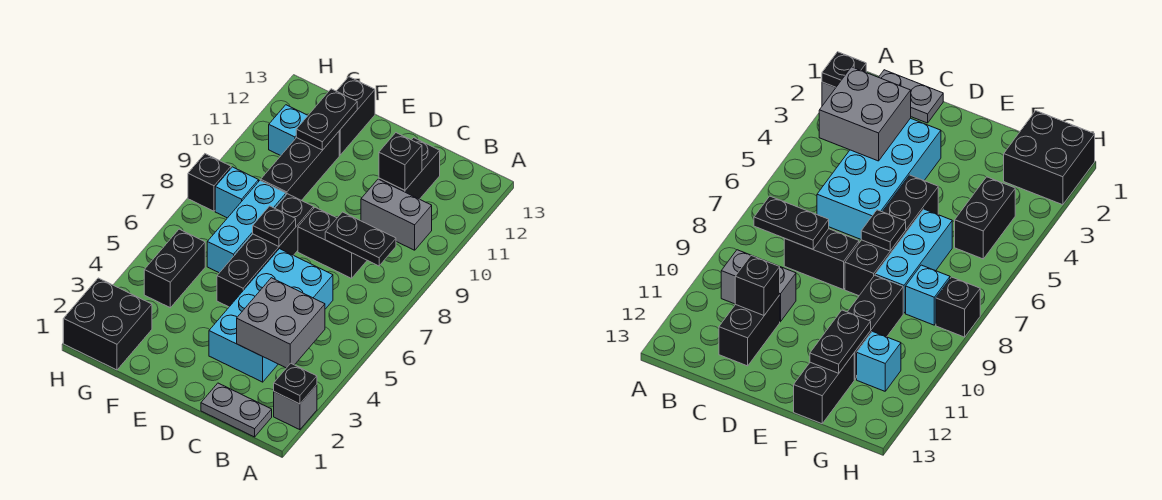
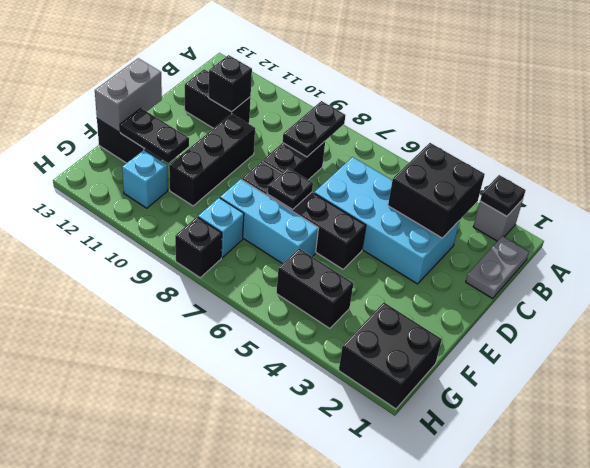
grey 2x2 brick [237,278,325,368] -> black 2x2 brick [388,143,485,238]
grey 1x2 brick [361,179,432,250] -> grey 1x2 brick moved to [95,58,162,132]
black 1x3 brick [261,132,339,201] -> black 1x3 brick turned to [169,114,255,206]

